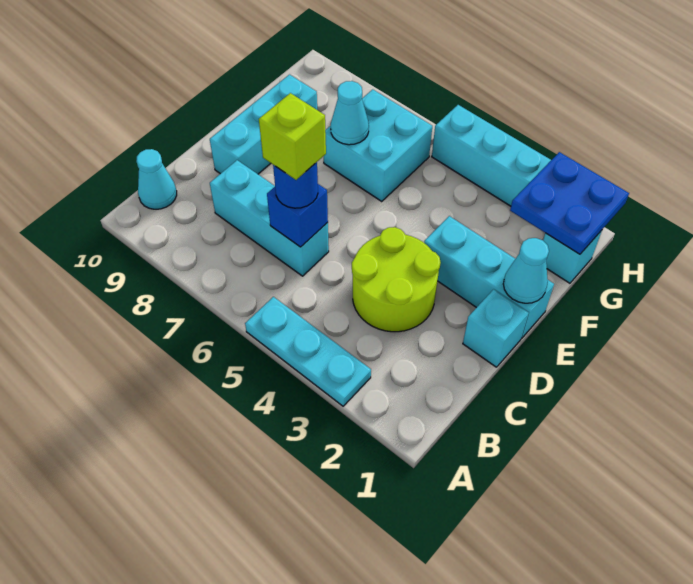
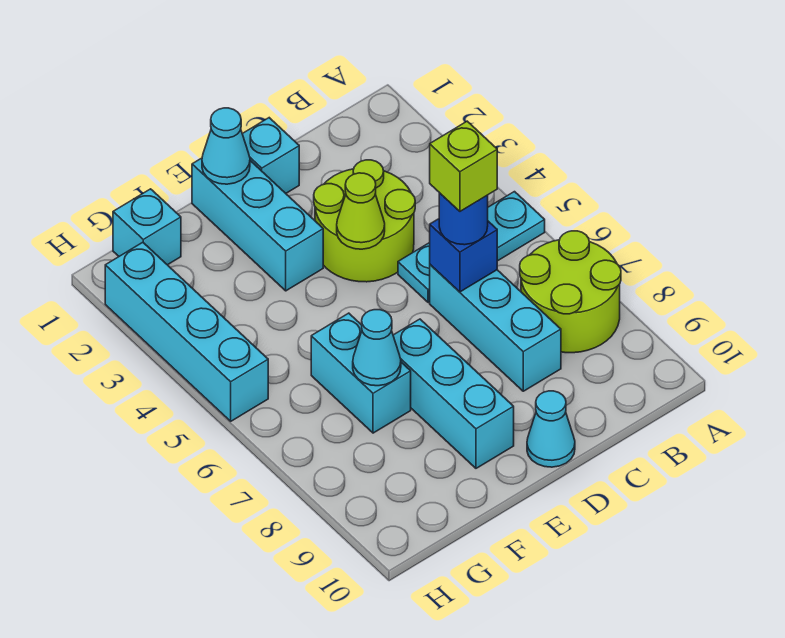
cyan 1x3 plate [245,297,371,406] -> cyan 1x3 plate turned to [398,192,545,303]
none -> lime 2x2 round brick [520,231,621,353]
cyan 1x1 cone [136,149,177,209] -> cyan 1x1 cone moved to [527,391,575,467]
none -> lime 1x1 cone [337,173,385,249]
cyan 1x3 brick [210,75,317,174] -> cyan 1x3 brick turned to [393,319,514,468]
cyan 2x2 brick [324,89,432,202] -> cyan 1x2 brick [311,313,411,433]
blue 2x2 plate [510,152,629,254] -> none

